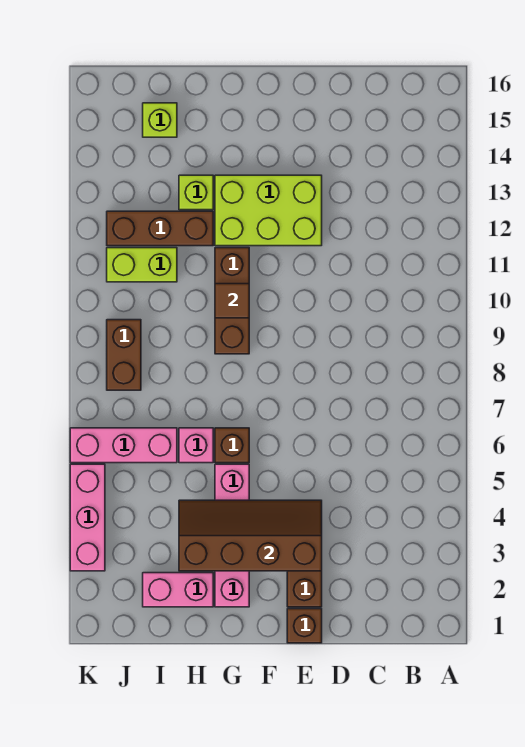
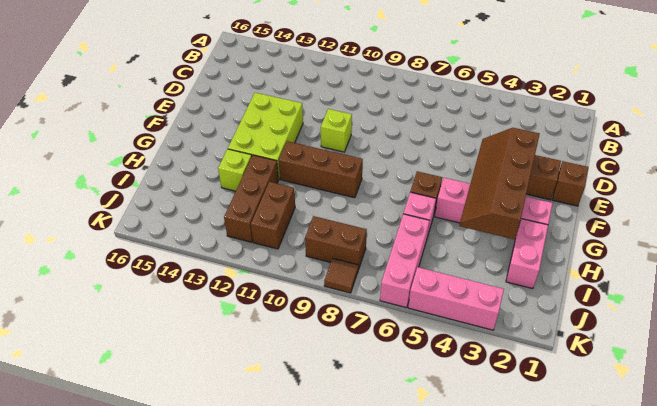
brown 1x1 tile [215,284,249,318] -> brown 1x1 tile moved to [324,259,358,293]
lime 1x2 brick [107,248,177,282] -> brown 1x2 brick [251,182,295,249]
lime 1x1 brick [143,103,177,137] -> lime 1x1 brick moved to [321,109,352,152]

